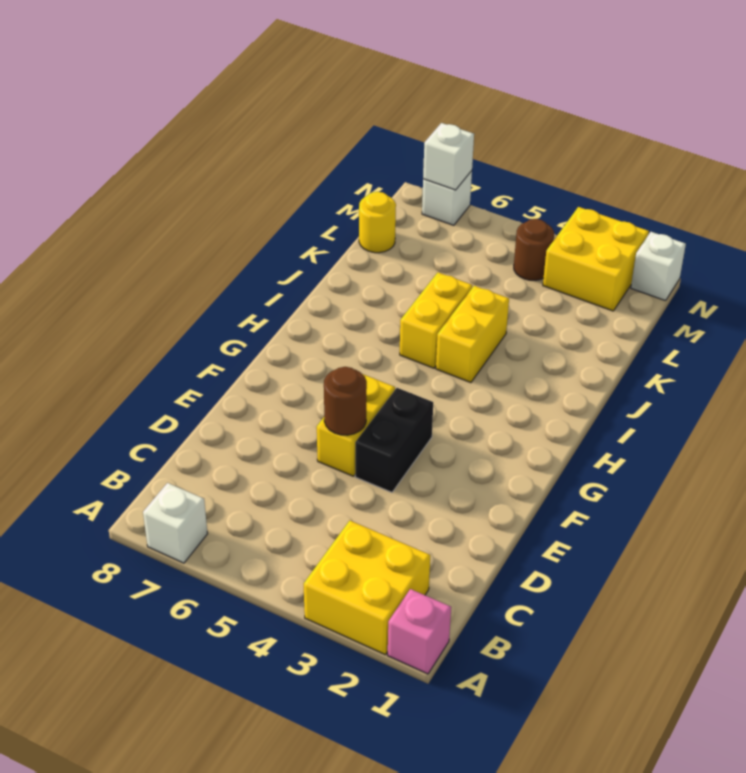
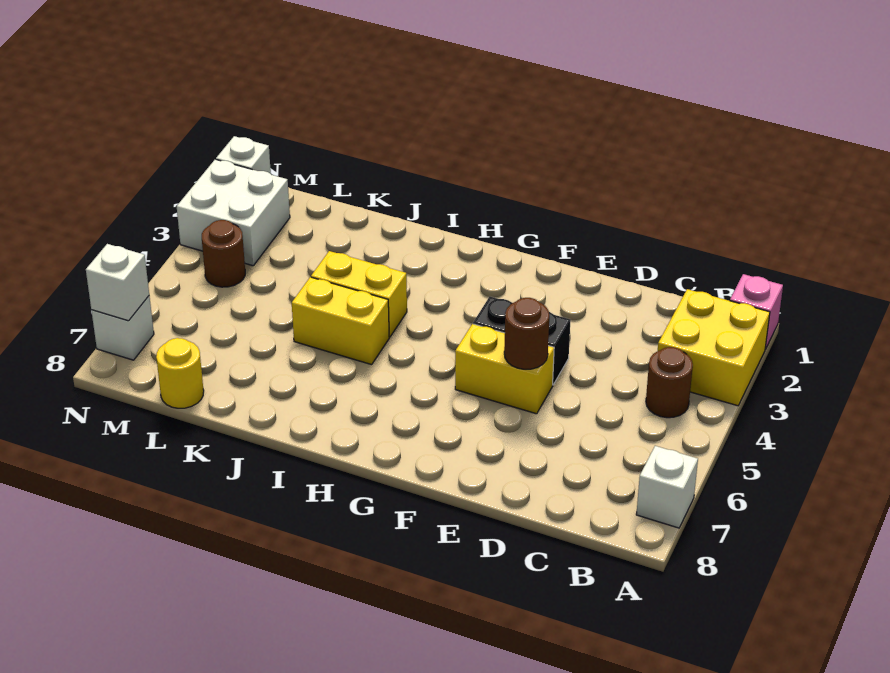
none -> brown 1x1 round brick [646,347,693,418]
yellow 2x2 brick [543,207,649,311] -> white 2x2 brick [177,159,290,266]

